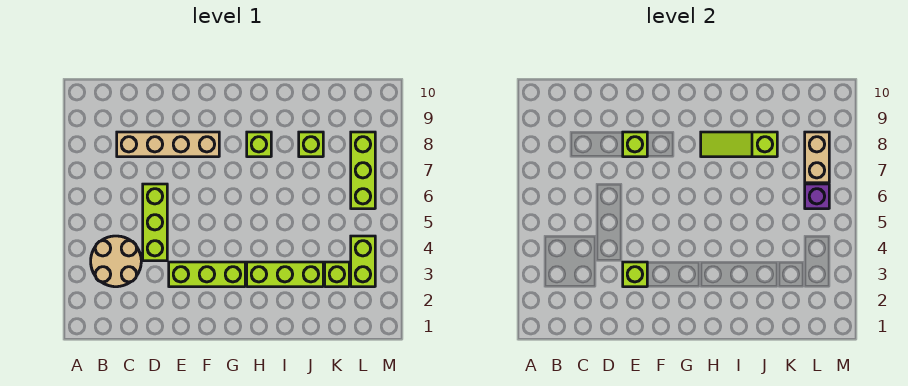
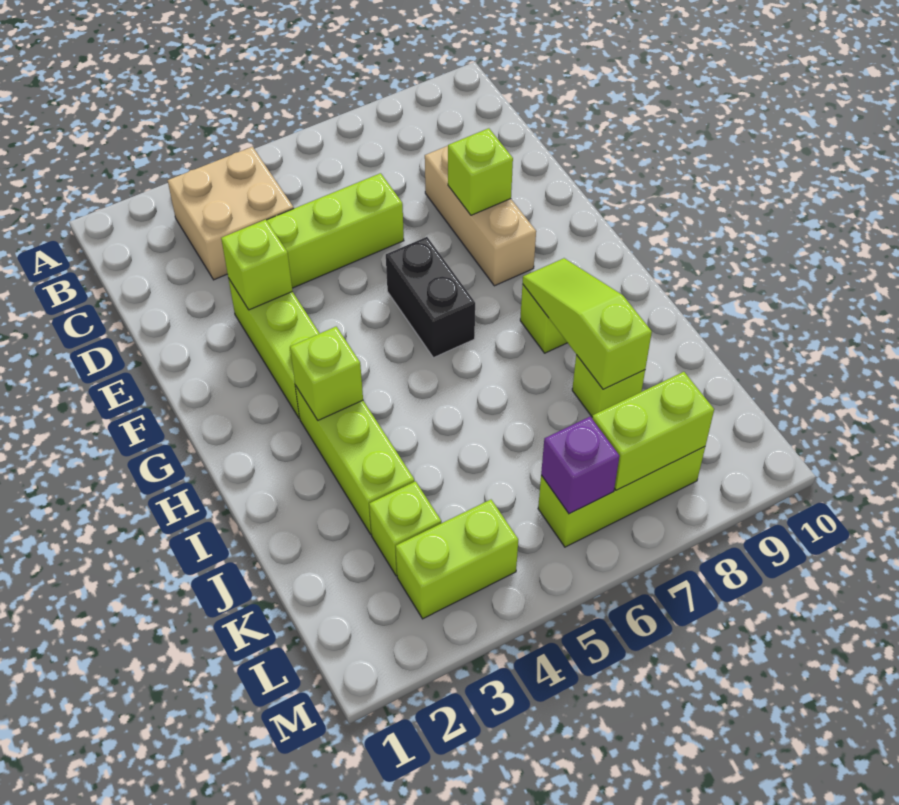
tan 2x2 round brick [91,236,141,287] -> tan 2x2 brick [168,147,294,280]
tan 1x4 brick [117,132,219,157] -> tan 1x3 brick [425,146,536,286]
none -> black 1x2 brick [386,237,475,358]
none -> lime 1x1 brick [290,327,363,420]
tan 1x2 brick [805,132,829,183] -> lime 1x2 brick [592,372,714,490]

